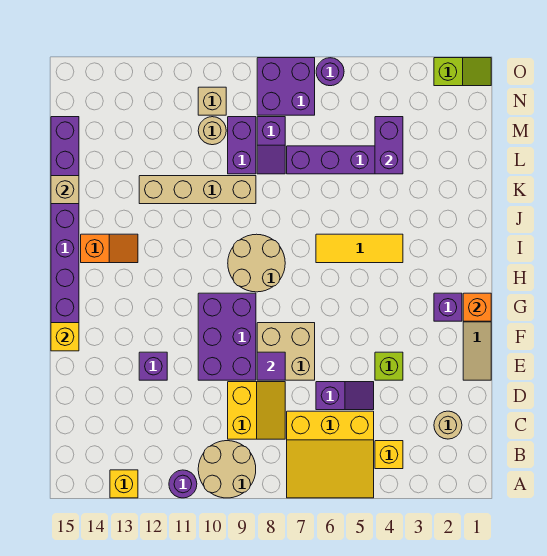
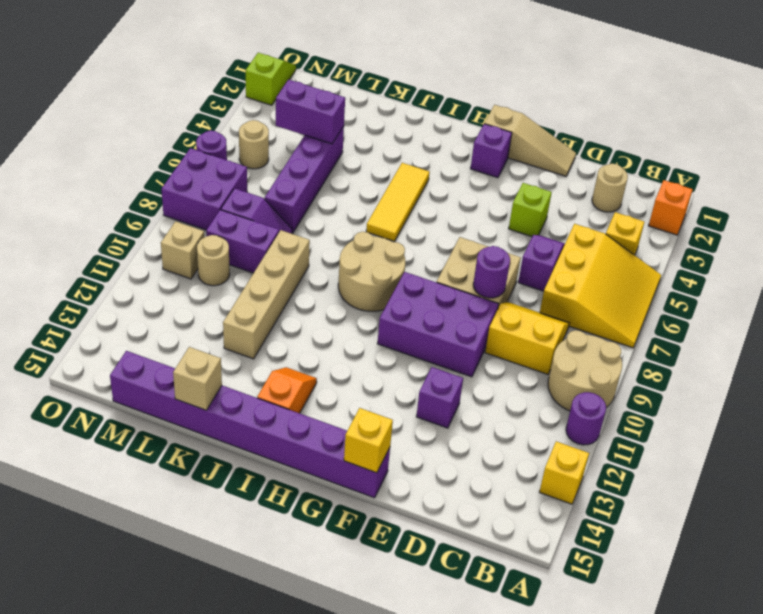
purple 1x1 tile [257,352,285,380] -> purple 1x1 round brick [473,246,510,298]
orange 1x1 brick [463,293,491,321] -> orange 1x1 brick moved to [649,180,693,235]
none -> tan 1x1 round brick [239,120,269,169]

